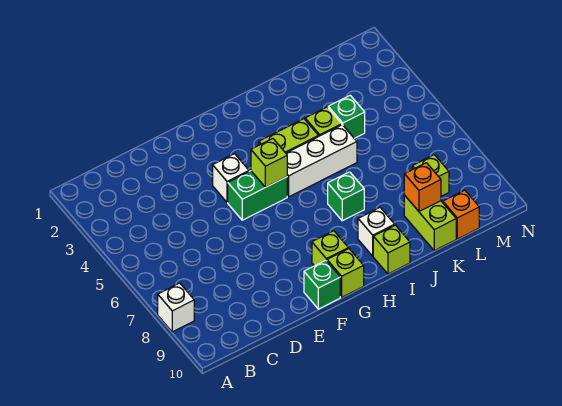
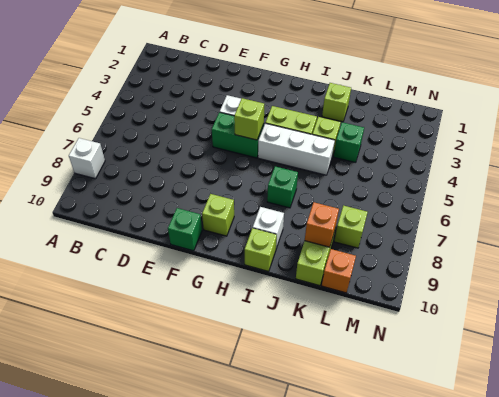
lime 1x1 brick [327,249,364,297] -> lime 1x1 brick moved to [322,83,351,122]

